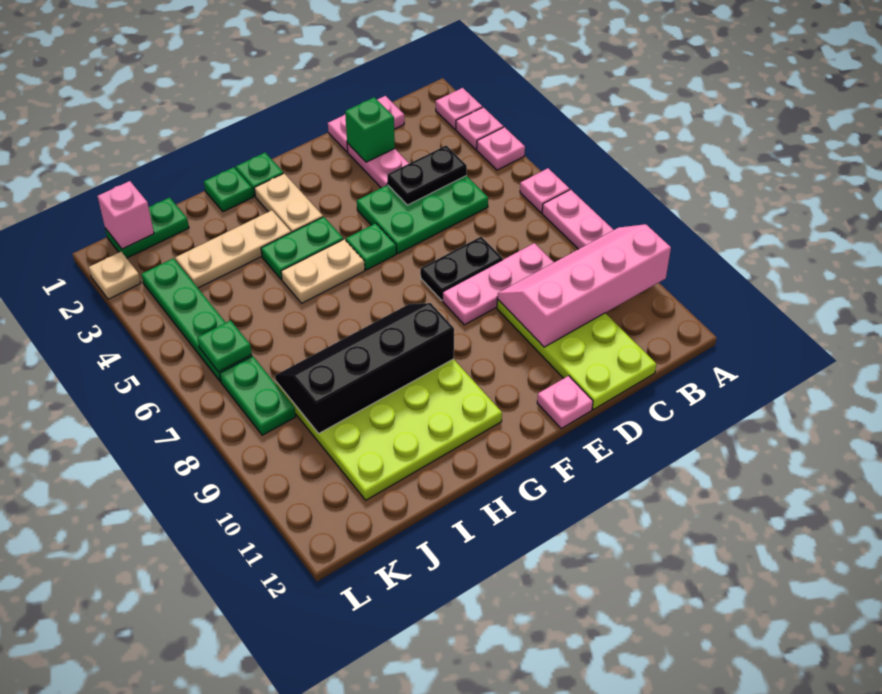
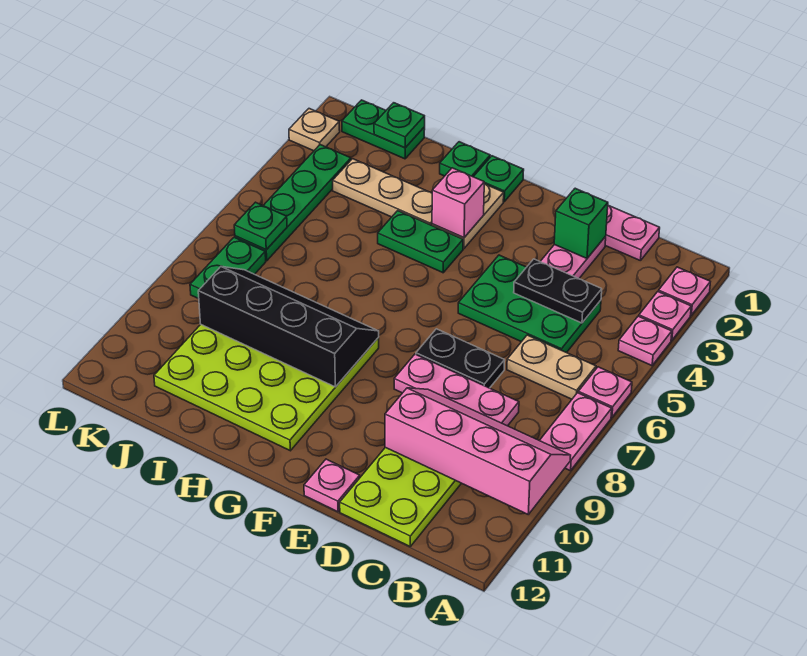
green 1x1 plate [346,223,396,270] -> green 1x1 plate moved to [374,103,425,148]
tan 1x2 plate [281,239,365,303] -> tan 1x2 plate moved to [507,335,596,399]
pink 1x1 brick [98,181,154,249] -> pink 1x1 brick moved to [432,168,484,238]

